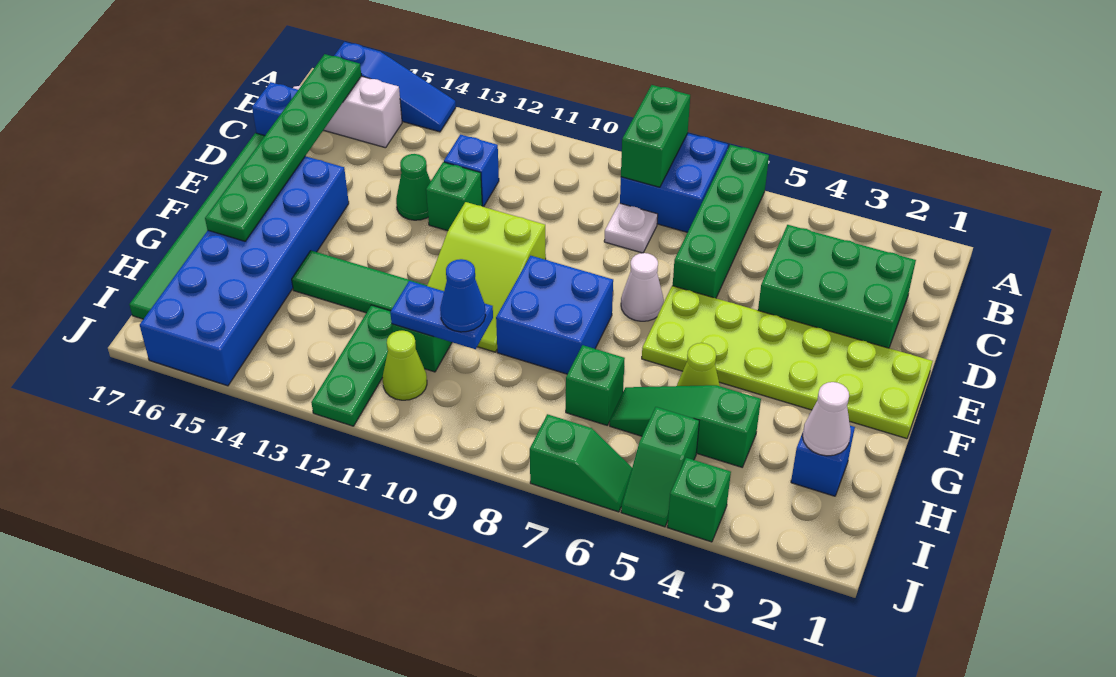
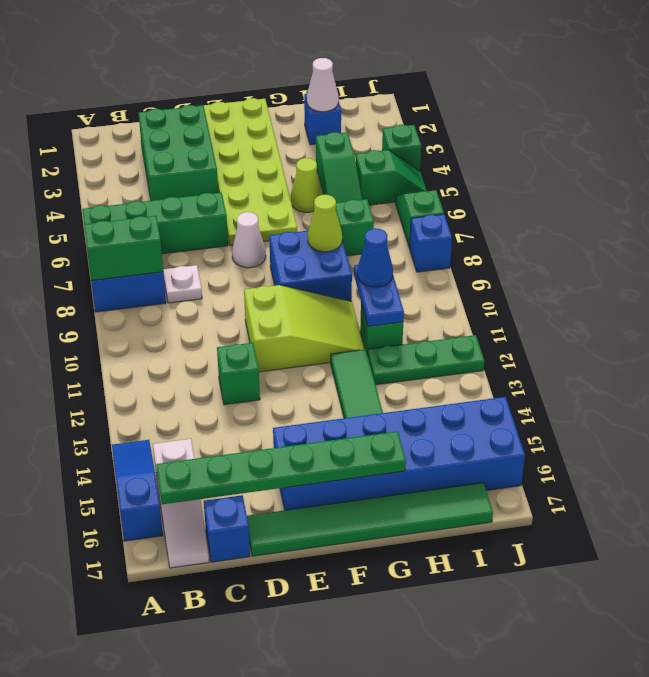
blue 1x1 brick [444,135,499,207] -> blue 1x1 brick moved to [410,214,452,272]
green 1x1 cone [396,154,431,220] -> none
lime 1x1 cone [383,331,427,400] -> lime 1x1 cone moved to [308,195,342,252]

